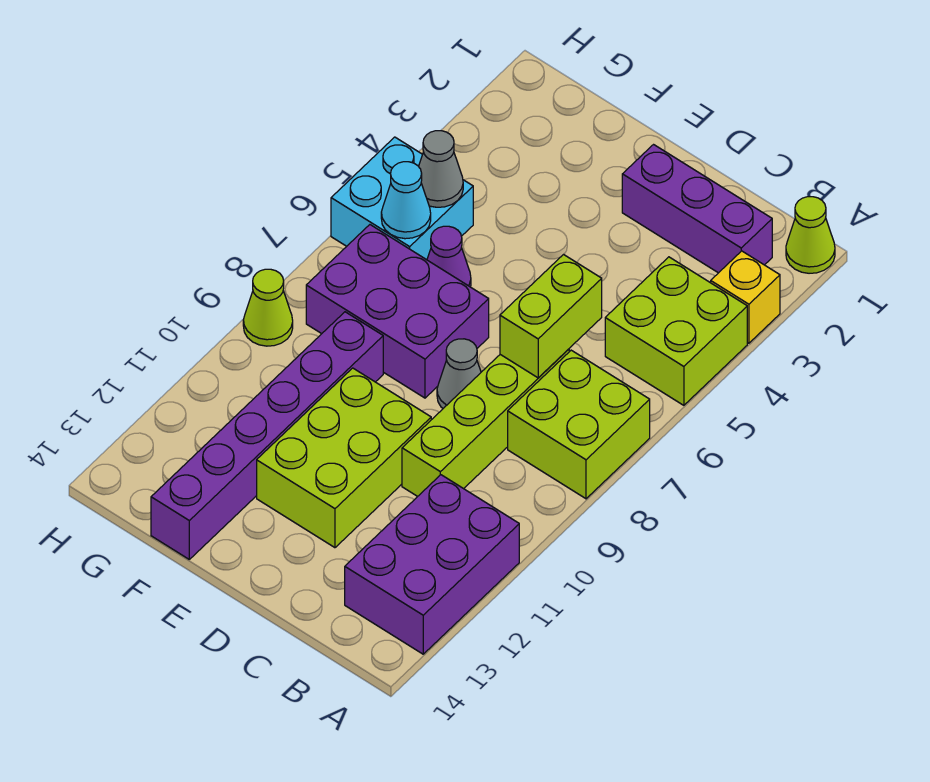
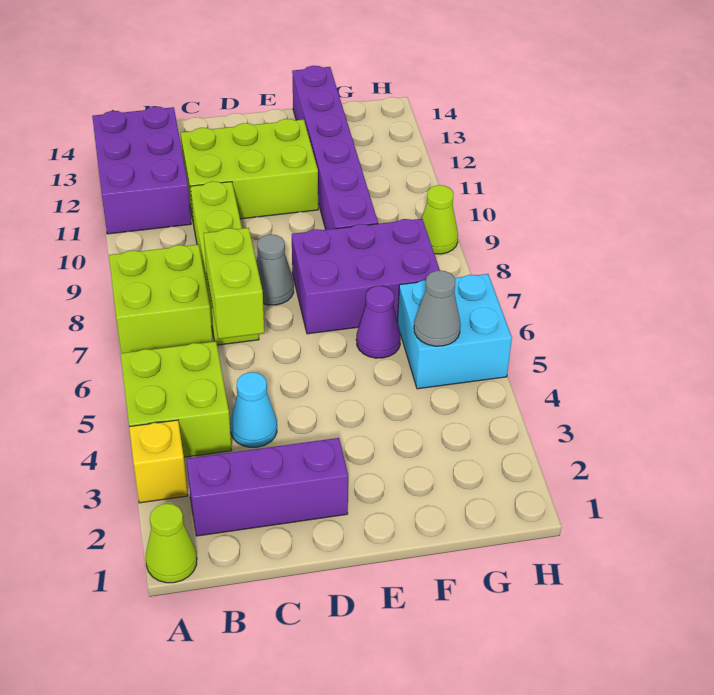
lime 2x3 brick [257,368,431,548] -> lime 2x3 brick turned to [181,119,318,220]
cyan 1x1 cone [381,162,431,239] -> cyan 1x1 cone moved to [230,372,277,447]

